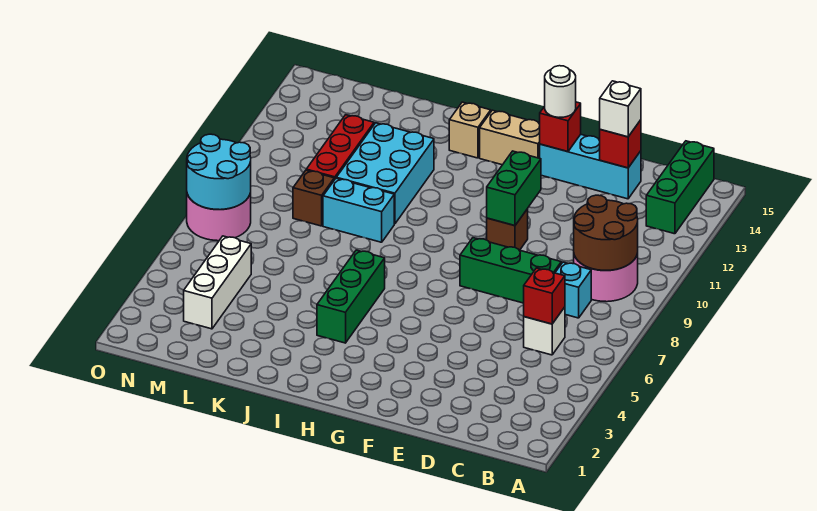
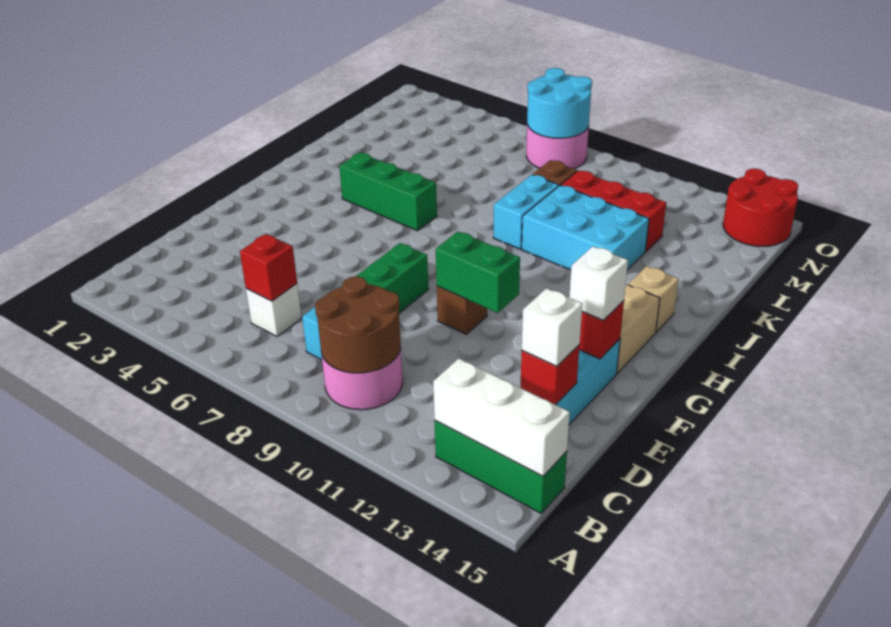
white 1x1 round brick [545,66,576,117] -> white 1x1 brick [569,246,628,320]
white 1x3 brick [184,236,251,329] -> white 1x3 brick moved to [433,359,570,476]
none -> red 2x2 round brick [723,169,798,246]

